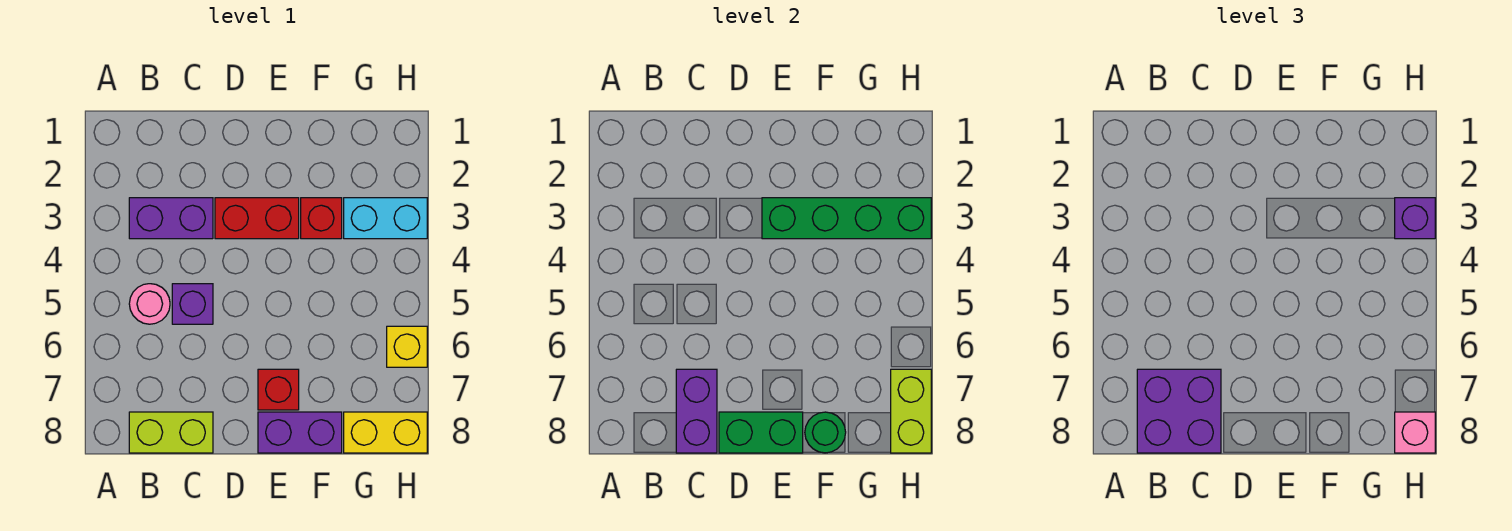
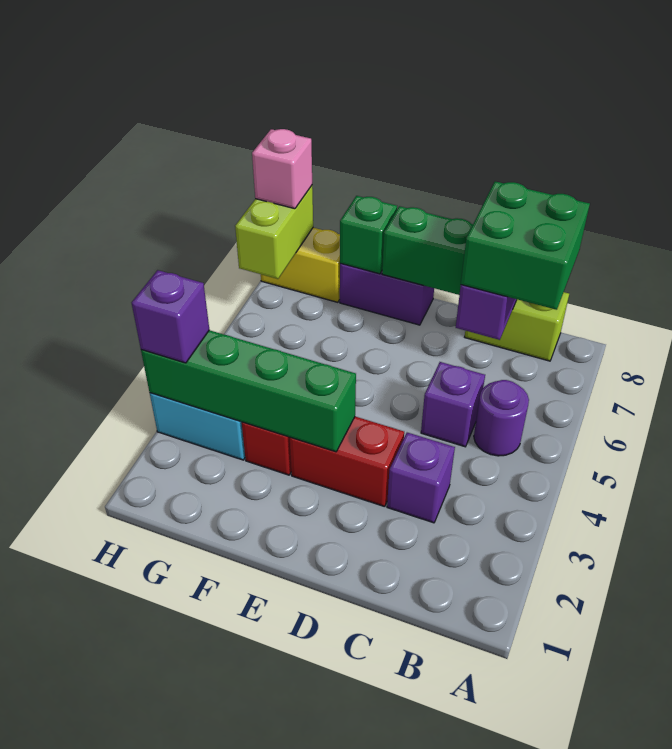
purple 1x2 brick [129,198,213,239] -> purple 1x1 brick [387,433,455,523]
pink 1x1 round brick [129,284,170,324] -> purple 1x1 round brick [474,380,529,456]
purple 2x2 brick [1137,369,1221,453] -> green 2x2 brick [461,181,590,310]
red 1x1 brick [258,369,299,410] -> none
green 1x1 round brick [805,412,846,453] -> green 1x1 brick [340,196,397,274]
yellow 1x1 brick [387,326,427,367] -> none

